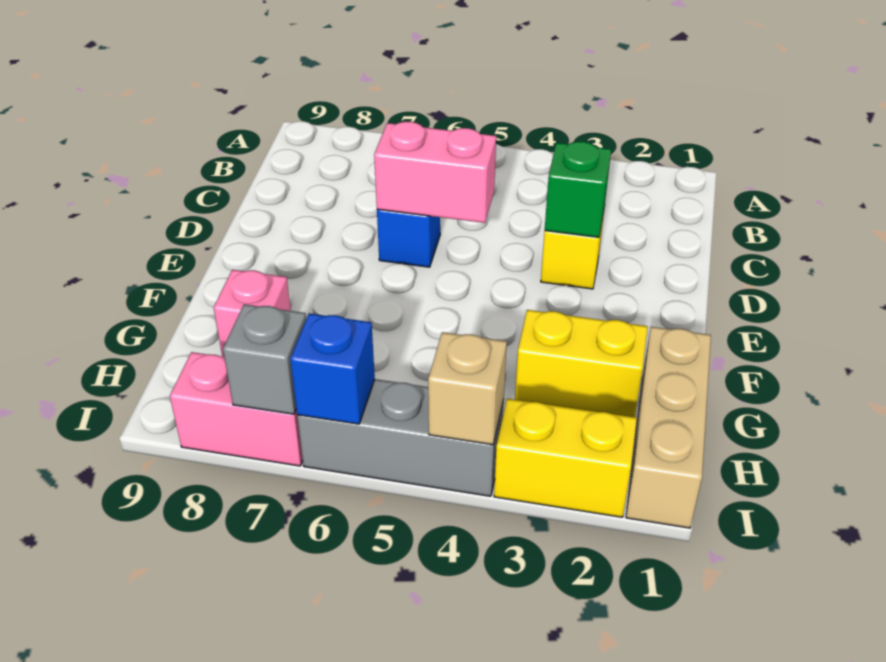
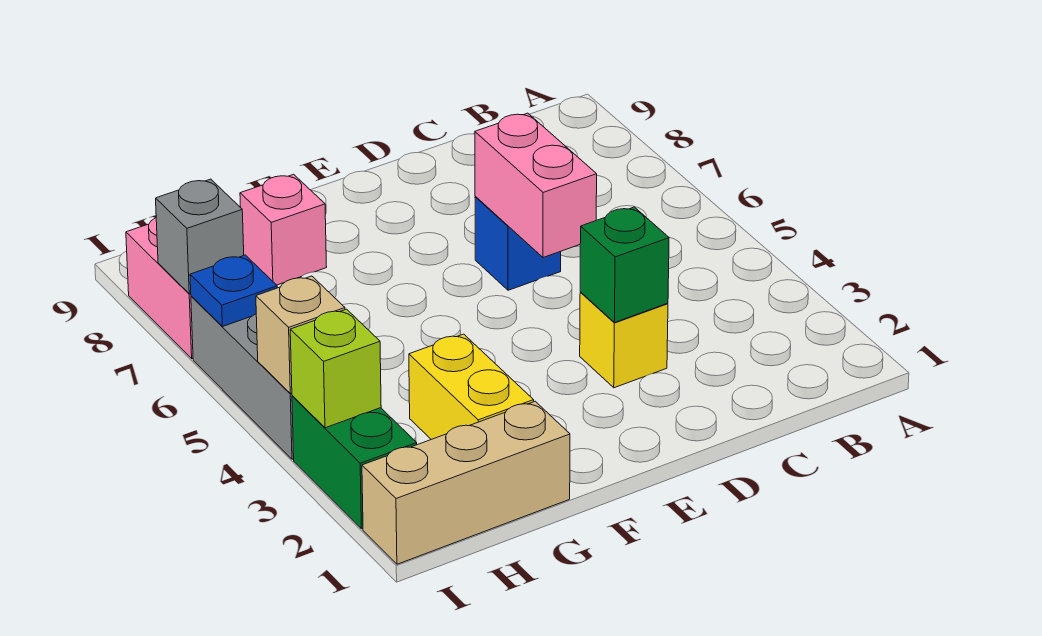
yellow 1x2 brick [494,399,637,517] -> green 1x2 brick [292,396,417,529]
none -> lime 1x1 brick [290,309,381,428]
blue 1x1 brick [290,314,375,424] -> blue 1x1 plate [190,255,277,327]

